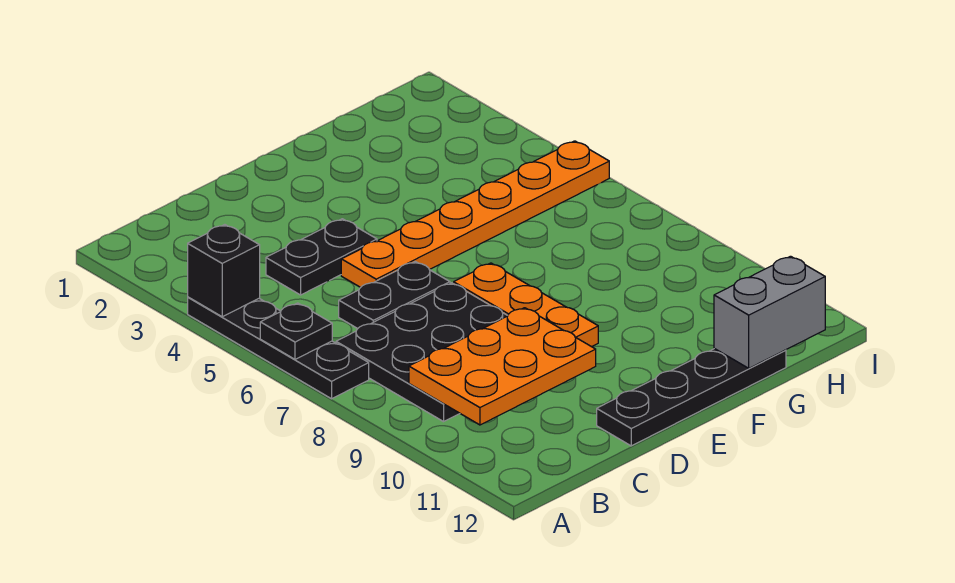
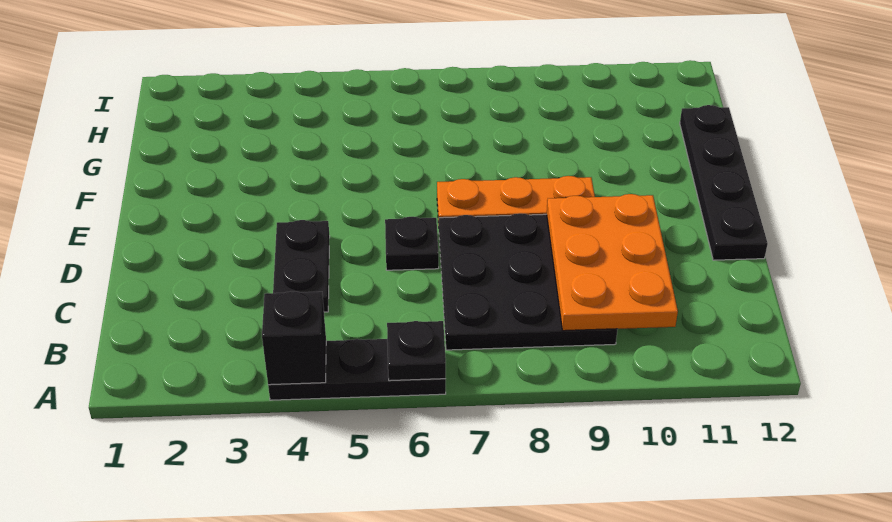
black 1x4 plate [188,297,369,399] -> black 1x3 plate [268,339,446,400]
black 1x2 plate [339,262,450,329] -> black 1x1 plate [385,217,439,270]
orange 1x6 plate [341,141,609,287] -> none
grey 1x2 brick [714,256,825,368] -> none

